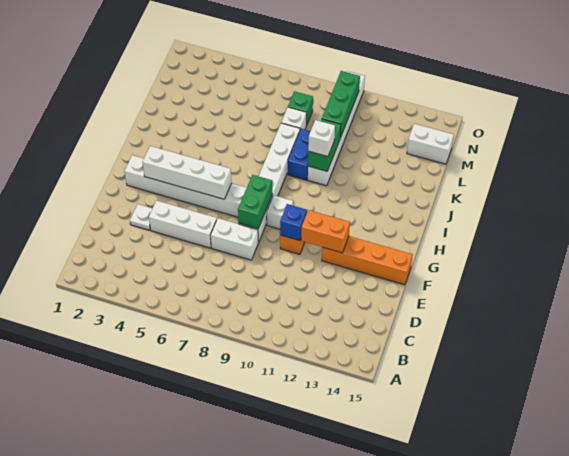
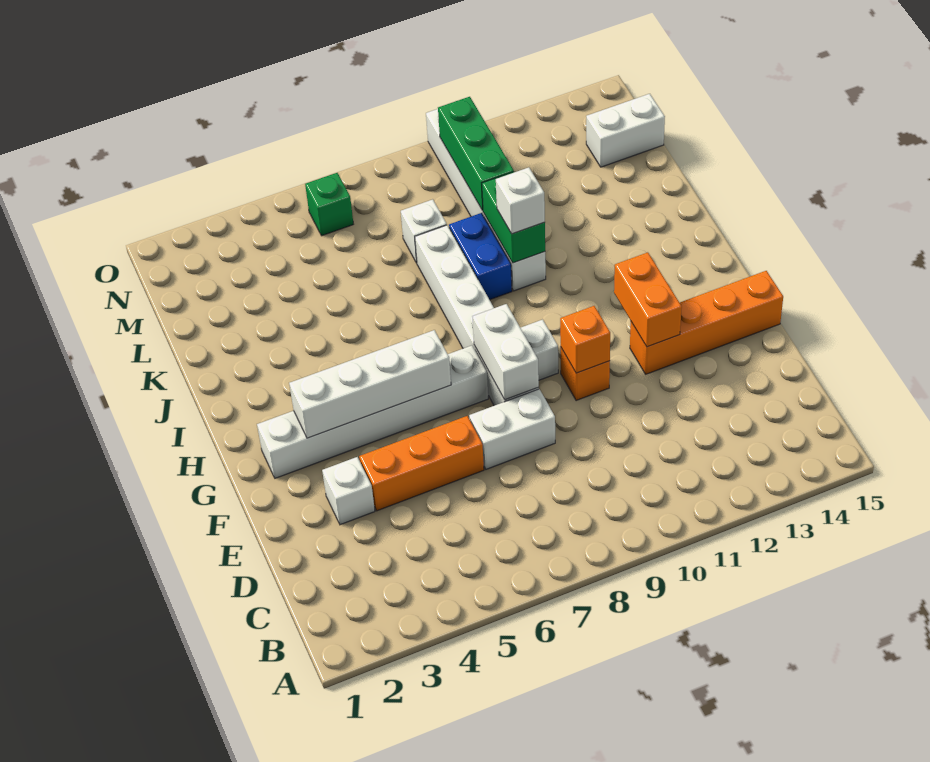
white 1x1 plate [130,204,152,230] -> white 1x1 brick [322,457,375,525]
white 1x3 brick [149,201,217,248] -> orange 1x3 brick [359,416,484,511]
green 1x2 brick [238,175,272,229] -> white 1x2 brick [472,304,539,400]
blue 1x1 brick [280,204,307,241] -> orange 1x1 brick [560,306,610,373]
orange 1x2 brick [301,210,350,253] -> orange 1x2 brick turned to [614,252,682,347]
green 1x1 brick [288,91,313,126] -> green 1x1 brick moved to [305,173,353,236]

